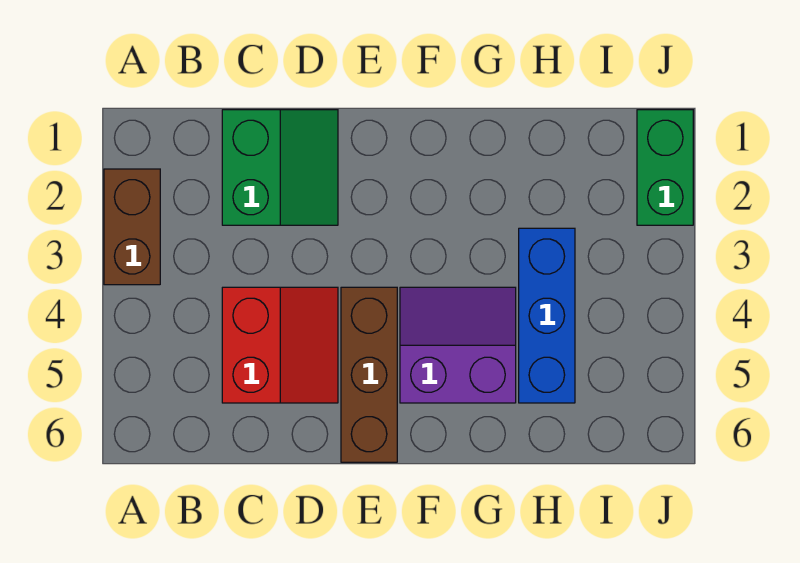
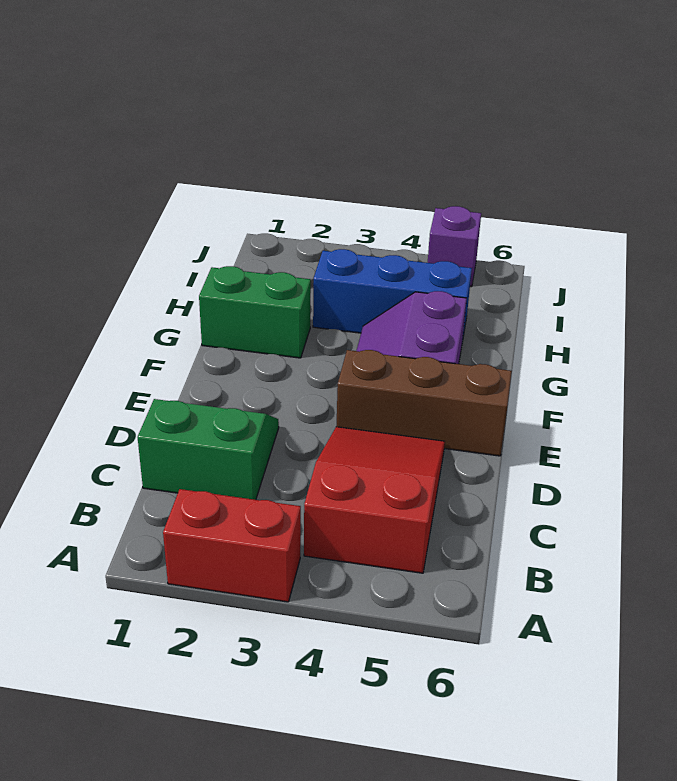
brown 1x2 brick [104,169,160,285] -> red 1x2 brick [163,489,301,602]
red 2x2 slope [222,287,338,403] -> red 2x3 slope [304,427,445,573]
green 1x2 brick [637,110,693,225] -> green 1x2 brick moved to [199,266,311,358]
none -> purple 1x1 brick [428,206,481,287]

